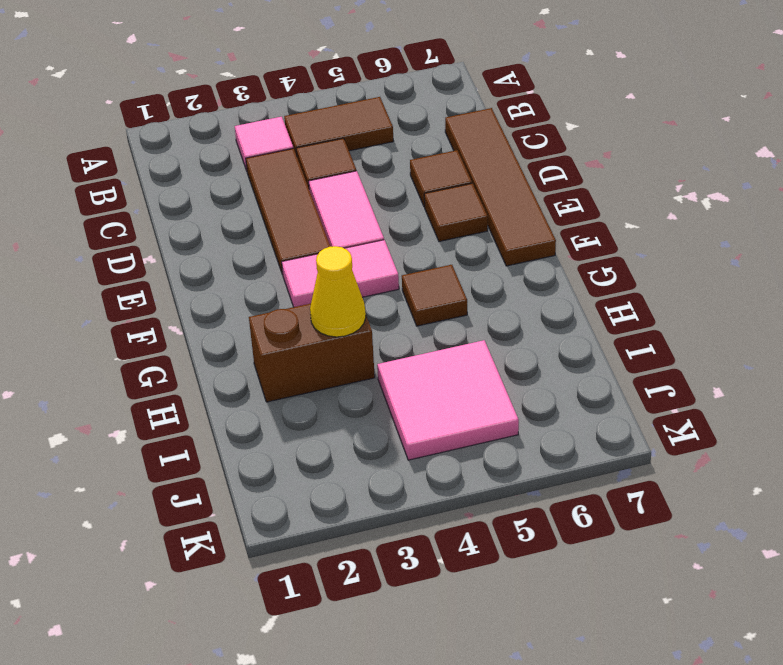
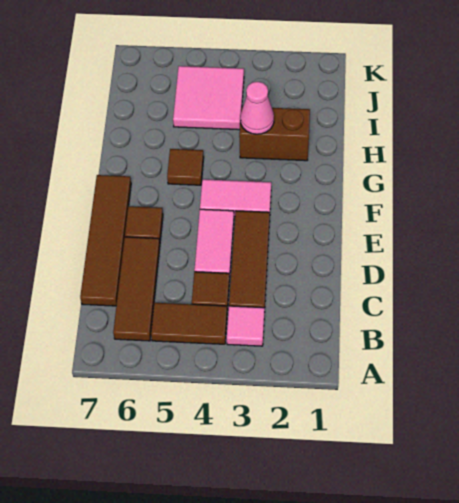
brown 1x1 tile [410,150,472,207] -> brown 1x3 tile [113,237,160,341]
yellow 1x1 cone [310,246,366,337] -> pink 1x1 cone [240,82,274,134]

